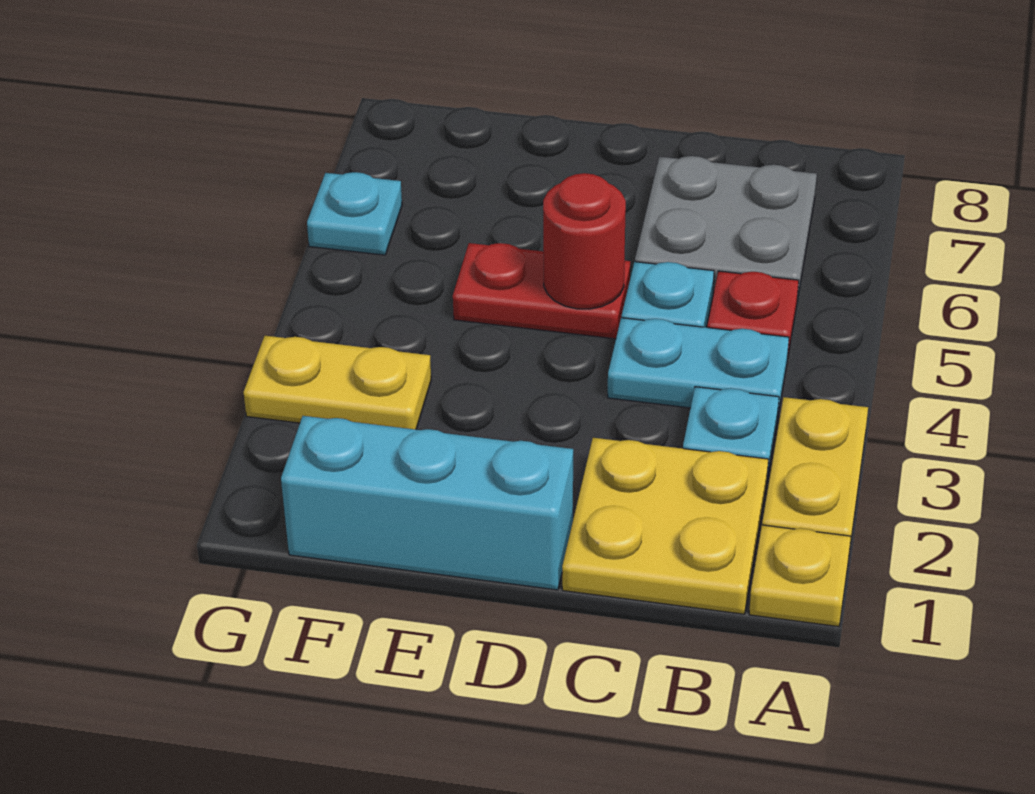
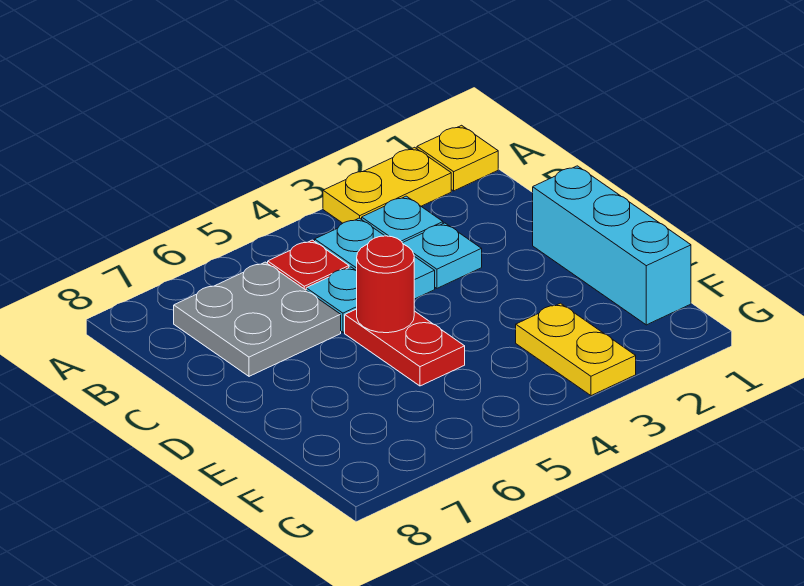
yellow 2x2 plate [562,438,768,614] -> none
cyan 1x1 plate [307,172,402,255] -> cyan 1x1 plate moved to [403,223,482,288]

